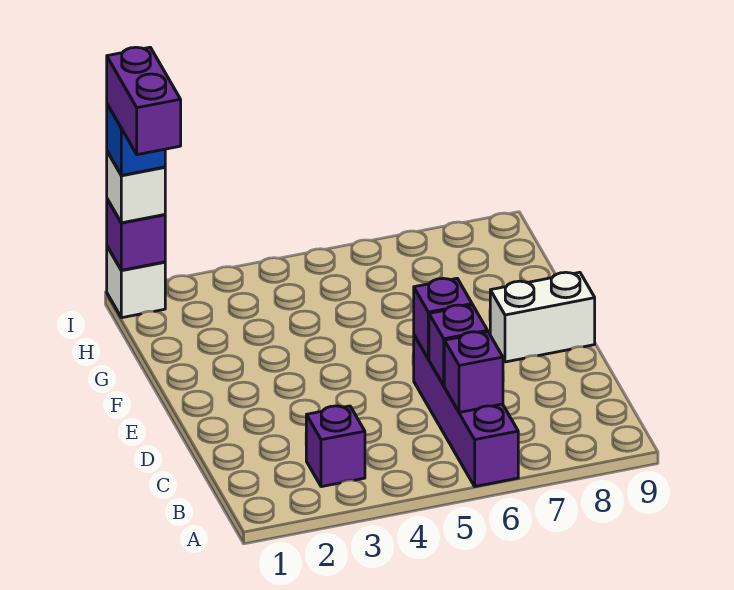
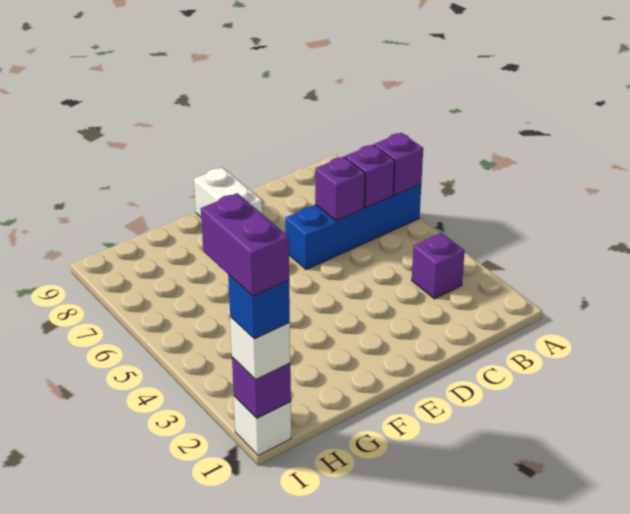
purple 1x4 brick [414,335,518,486] -> blue 1x4 brick [285,184,421,270]
purple 1x1 brick [414,278,472,359] -> purple 1x1 brick moved to [374,133,423,195]
purple 1x2 brick [107,47,181,155] -> purple 1x2 brick turned to [201,193,289,296]

